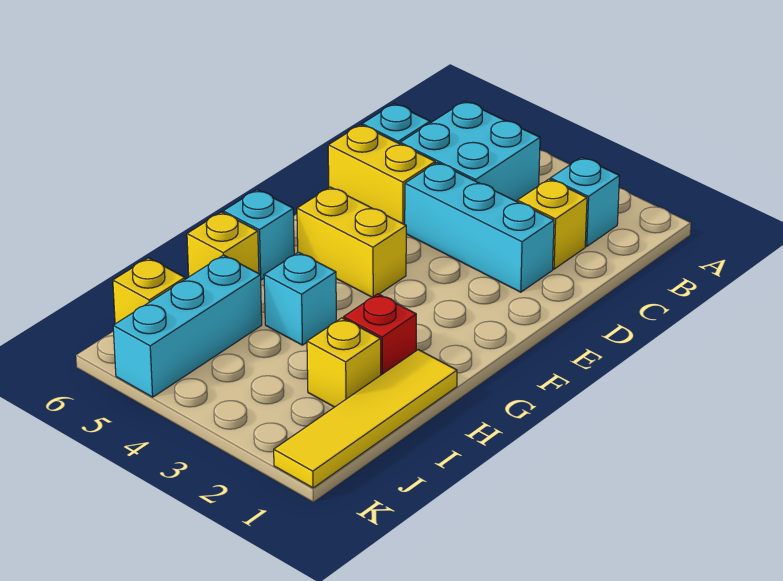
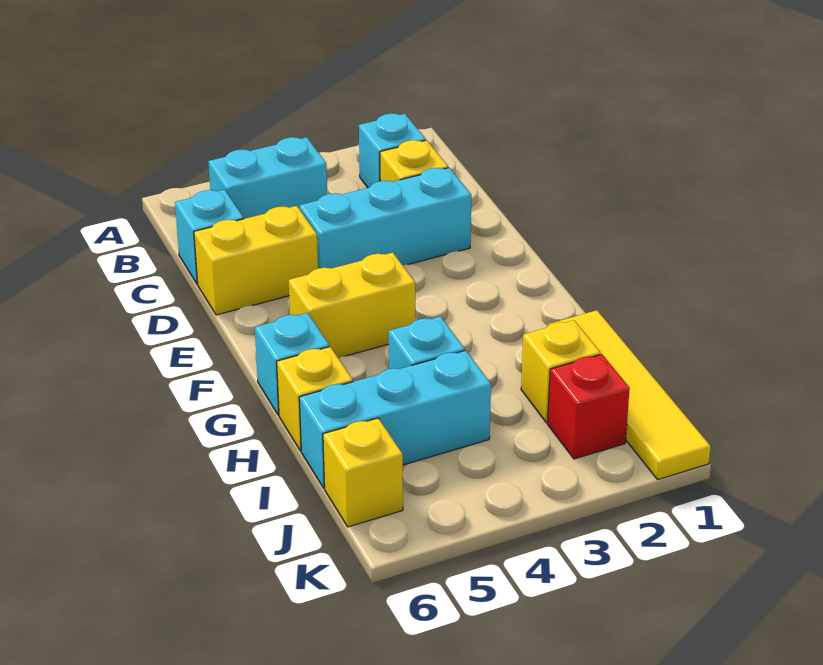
cyan 2x2 brick [400,101,540,202] -> cyan 1x2 brick [208,137,327,219]
red 1x1 brick [344,294,416,375] -> red 1x1 brick moved to [548,354,630,459]
cyan 1x3 brick [113,255,262,397] -> cyan 1x3 brick turned to [299,350,491,488]

